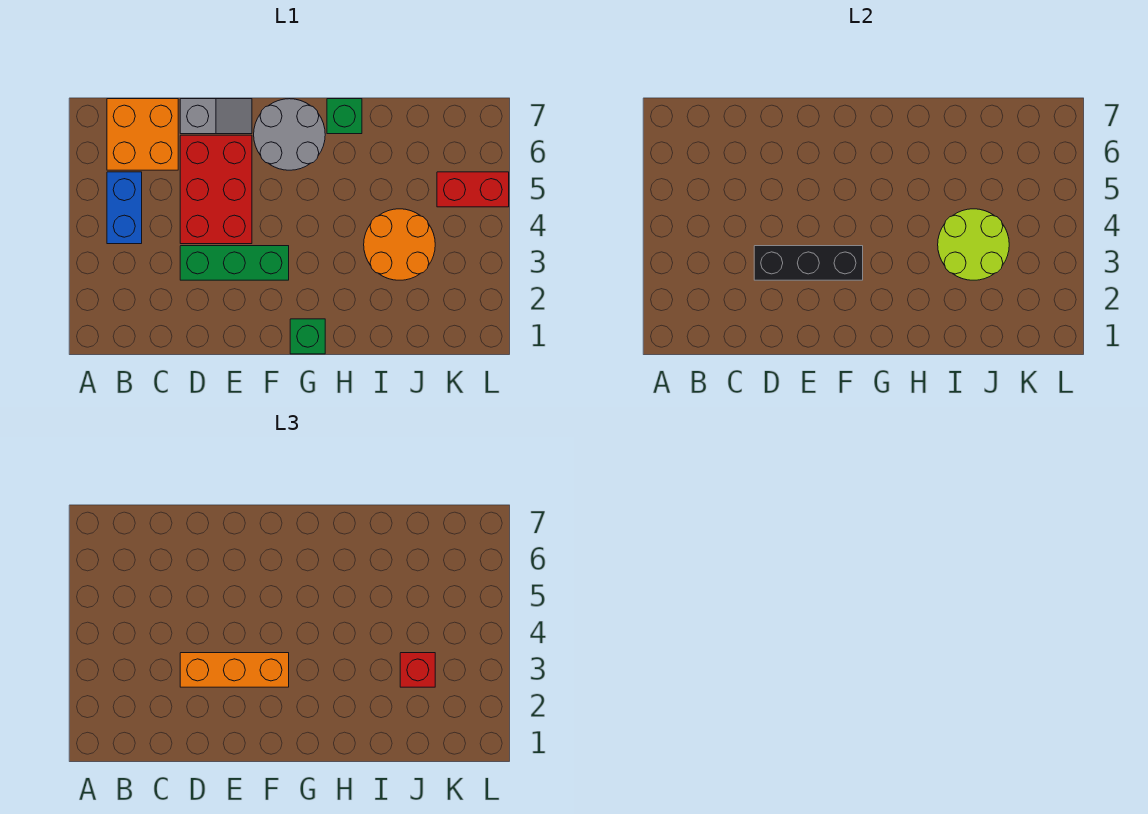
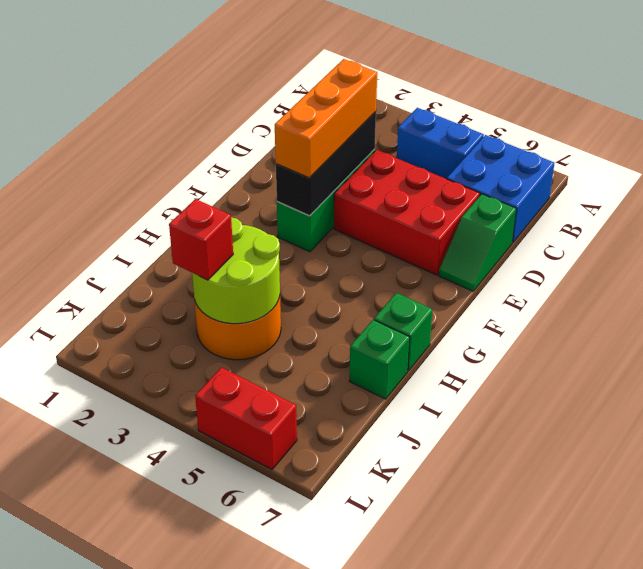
orange 2x2 brick [107,99,178,170] -> blue 2x2 brick [447,135,554,243]
grey 1x2 slope [180,99,252,134] -> green 1x2 slope [439,194,516,291]
grey 2x2 round brick [254,99,325,170] -> none
green 1x1 brick [290,319,325,354] -> green 1x1 brick moved to [349,320,410,399]
red 1x2 brick [437,172,509,207] -> red 1x2 brick turned to [195,367,297,470]

